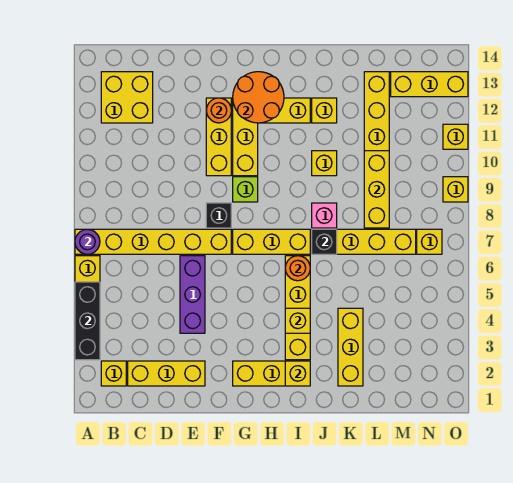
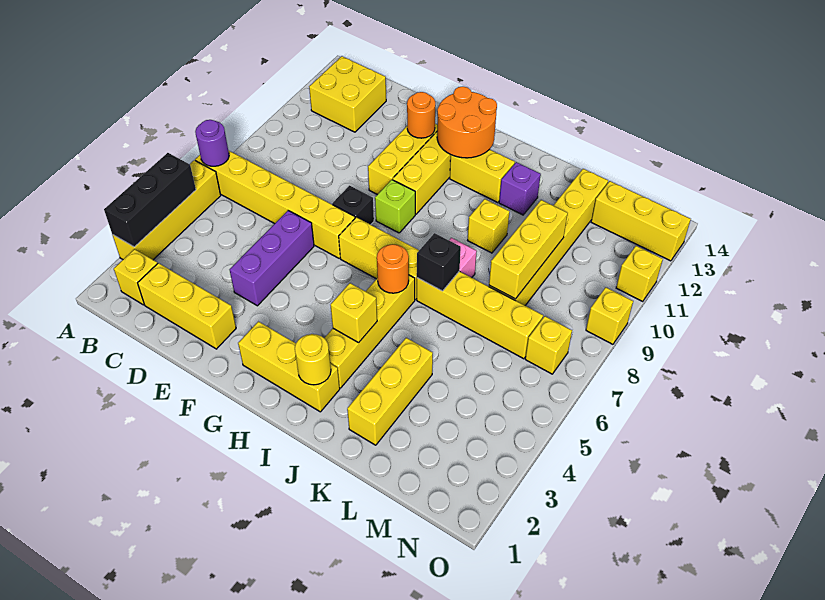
yellow 1x1 brick [285,361,310,386] -> yellow 1x1 round brick [295,334,331,385]
yellow 1x1 brick [312,98,337,123] -> purple 1x1 brick [499,162,541,215]

